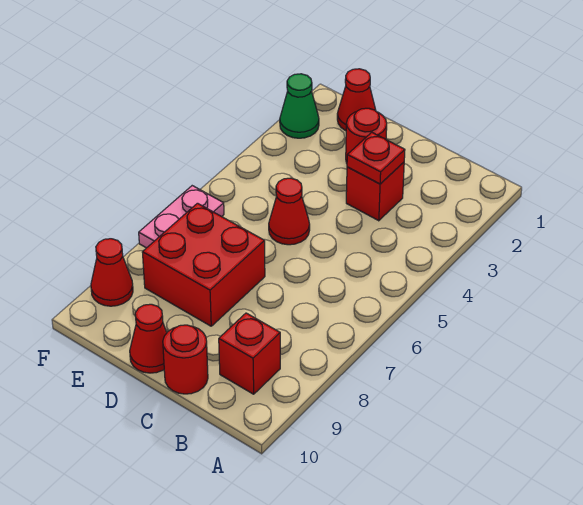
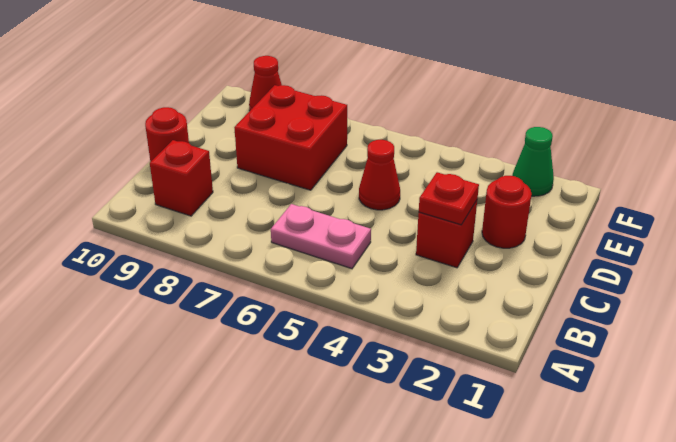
red 1x1 cone [130,304,167,373] -> none
red 1x1 cone [337,69,376,131] -> none
pink 1x2 plate [139,186,224,248] -> pink 1x2 plate moved to [271,204,371,269]

